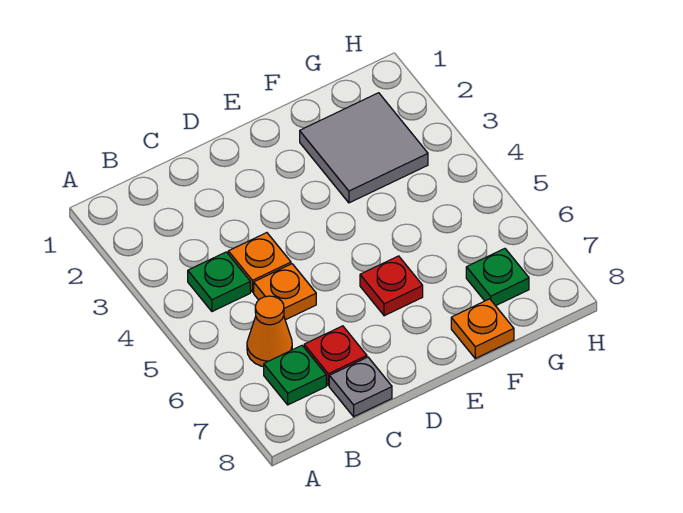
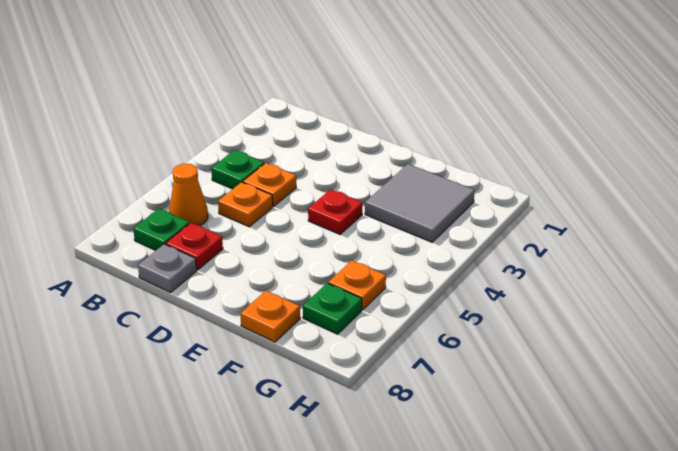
red 1x1 plate [360,256,423,316] -> red 1x1 plate moved to [308,189,362,234]
none -> orange 1x1 plate [328,260,386,310]

